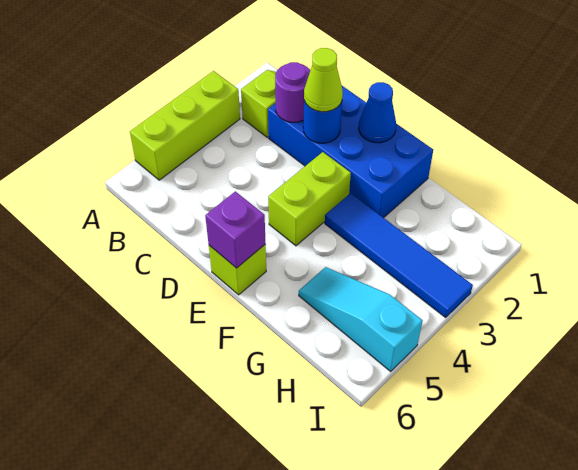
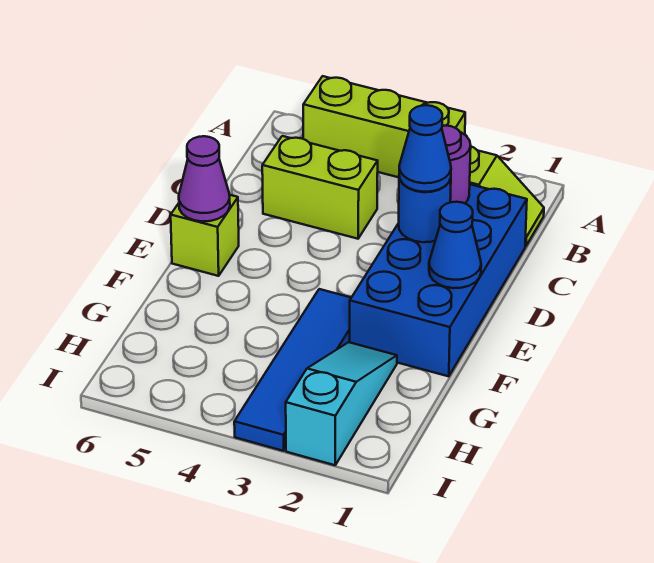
lime 1x1 cone [304,48,343,112] -> blue 1x1 cone [399,105,451,192]
lime 1x2 brick [268,152,351,246] -> lime 1x2 brick moved to [262,136,378,239]
purple 1x1 brick [205,191,266,268] -> purple 1x1 cone [179,136,230,221]
cyan 1x3 slope [299,267,422,371] -> cyan 1x3 slope moved to [286,342,397,465]

